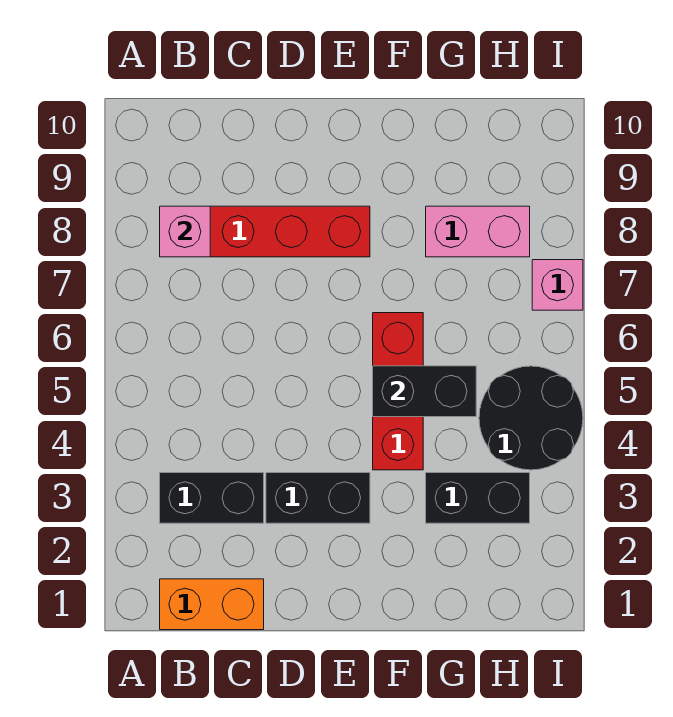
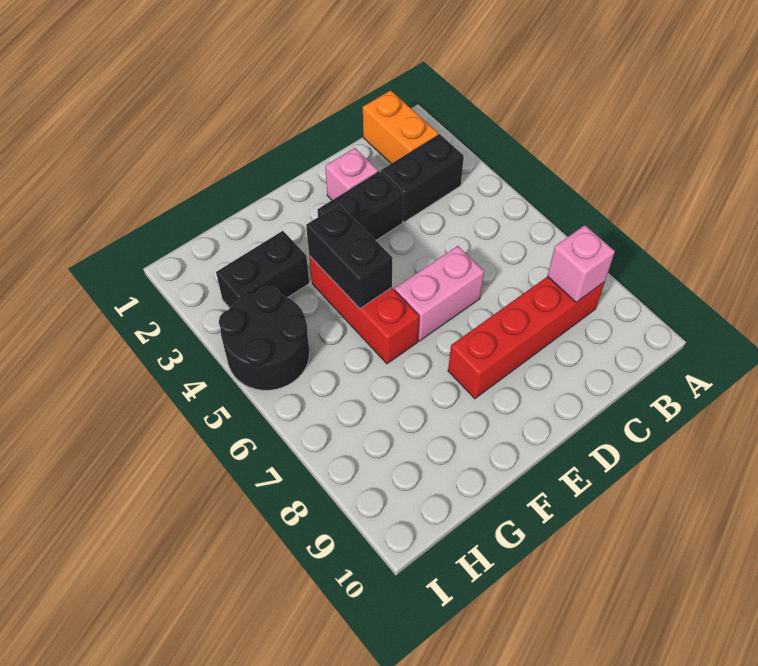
orange 1x2 brick [160,579,264,630] -> orange 1x2 brick turned to [363,90,438,164]
black 1x2 brick [373,366,476,417] -> black 1x2 brick turned to [306,204,392,308]
pink 1x2 brick [426,206,530,257] -> pink 1x2 brick moved to [395,246,484,341]
pink 1x1 brick [532,260,583,310] -> pink 1x1 brick moved to [325,148,378,200]

